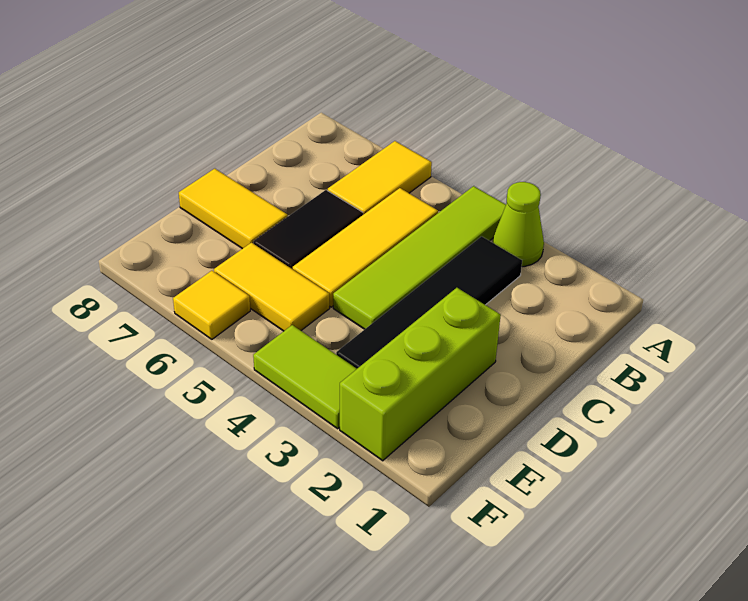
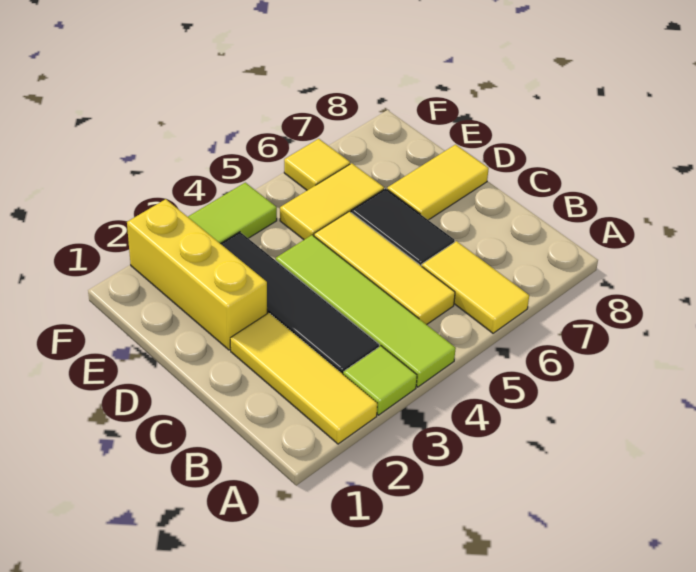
none -> yellow 1x3 tile [230,313,377,444]
lime 1x1 cone [493,182,544,267] -> lime 1x1 tile [343,346,417,415]
lime 1x3 brick [340,288,501,461] -> yellow 1x3 brick [127,199,267,350]

